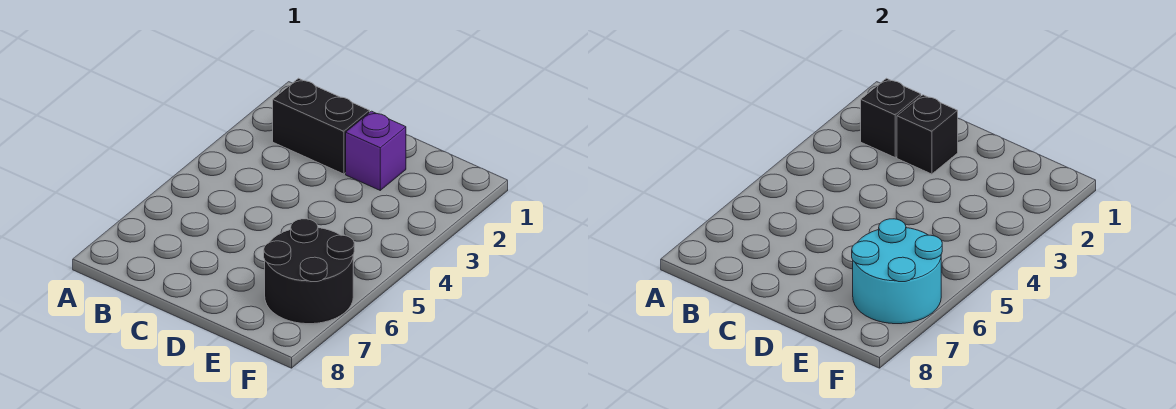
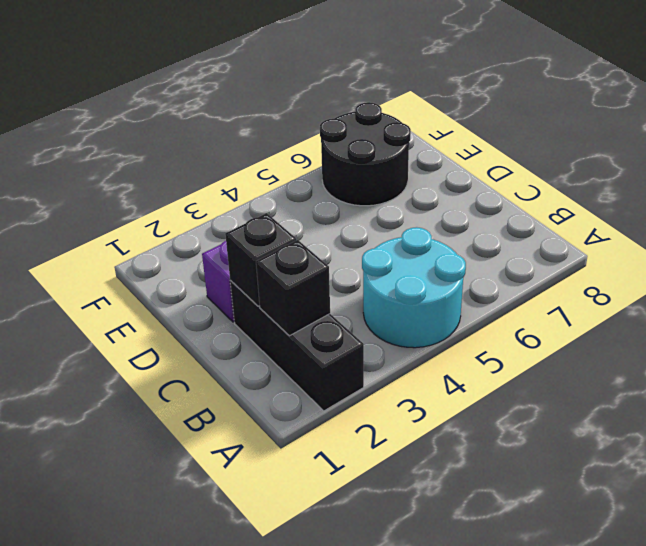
black 1x2 brick [273,78,370,174] -> black 1x3 brick [230,281,364,411]
cyan 2x2 round brick [852,219,942,324] -> cyan 2x2 round brick moved to [362,227,466,348]

